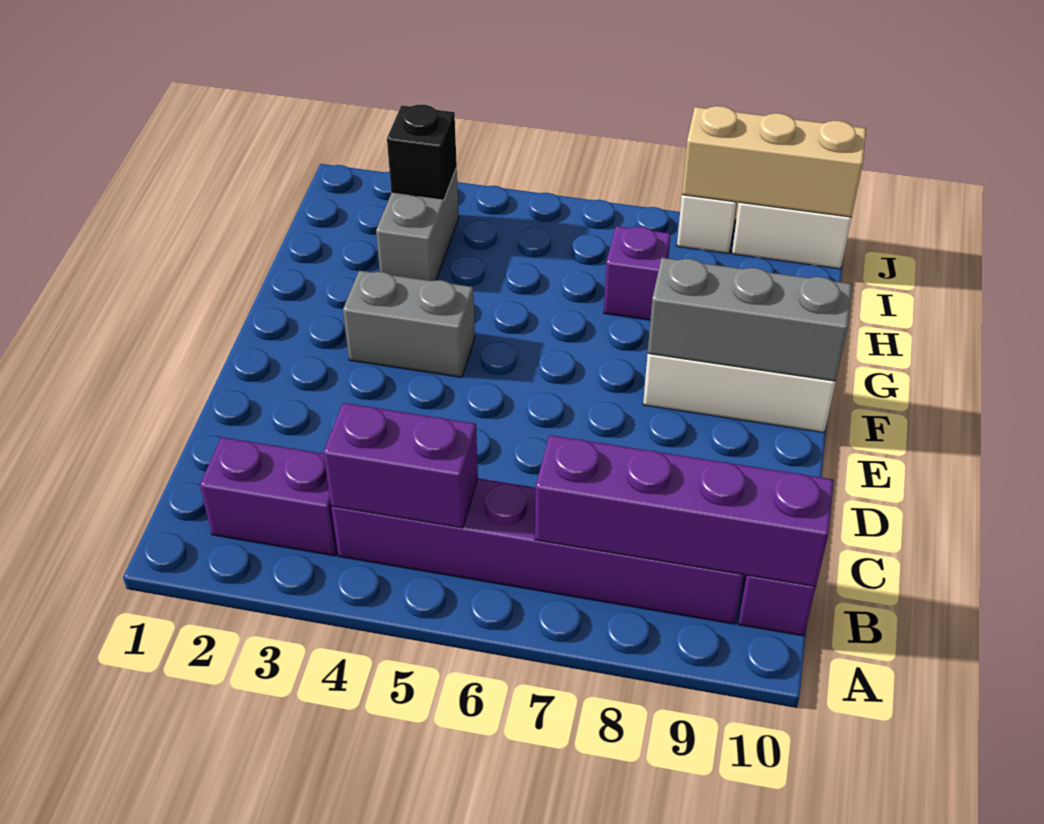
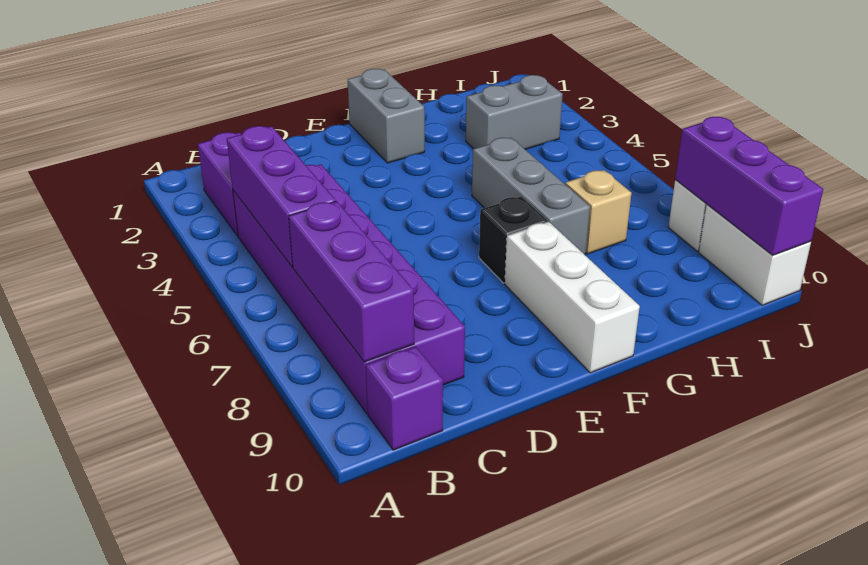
purple 1x6 brick [331,479,743,624] -> purple 2x6 brick [233,165,465,414]
purple 1x2 brick [323,403,478,528] -> purple 1x3 brick [227,126,336,267]
purple 1x4 brick [535,435,834,587] -> purple 1x3 brick [289,201,414,362]
grey 1x2 brick [343,271,475,378] -> grey 1x2 brick moved to [347,69,425,163]
grey 1x3 brick [648,258,852,381] -> grey 1x3 brick moved to [472,138,590,255]
purple 1x1 brick [604,226,671,320] -> tan 1x1 brick [565,170,631,254]
black 1x1 brick [387,105,457,200] -> black 1x1 brick moved to [479,196,547,283]
tan 1x3 brick [682,106,866,217] -> purple 1x3 brick [675,117,823,255]

